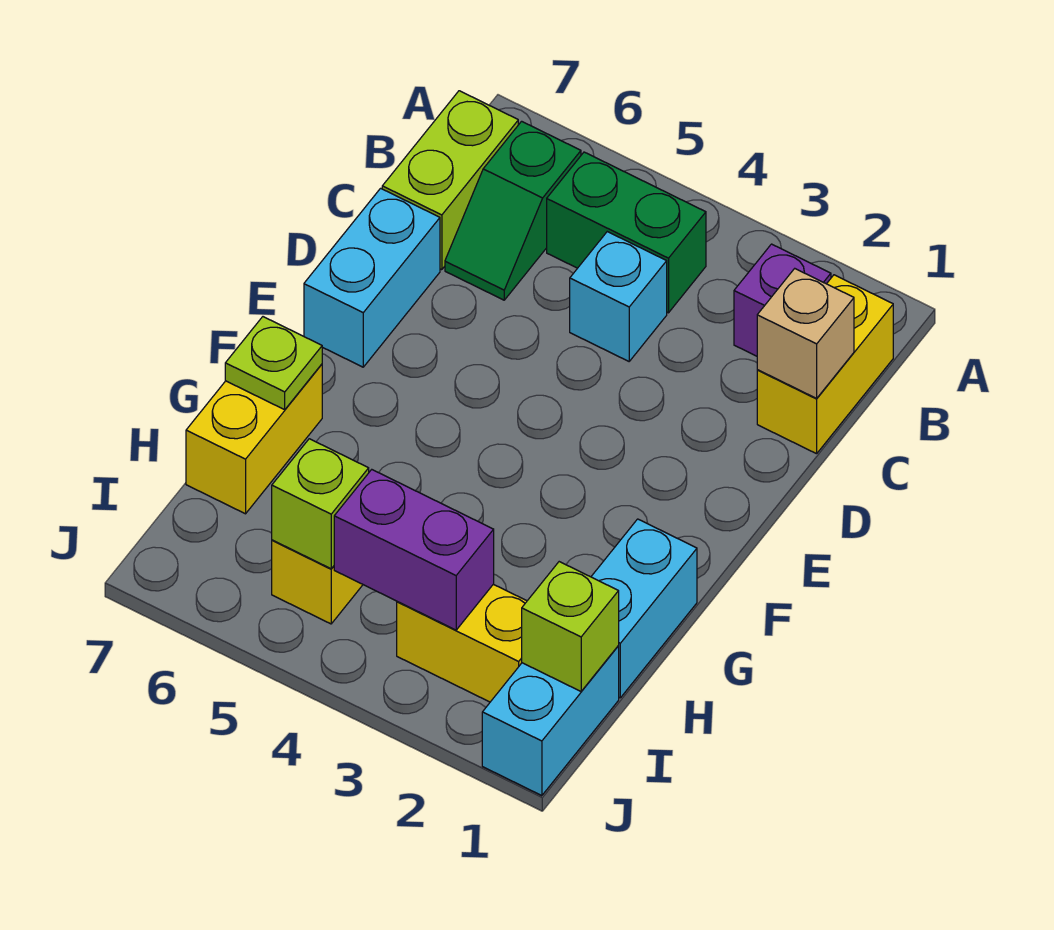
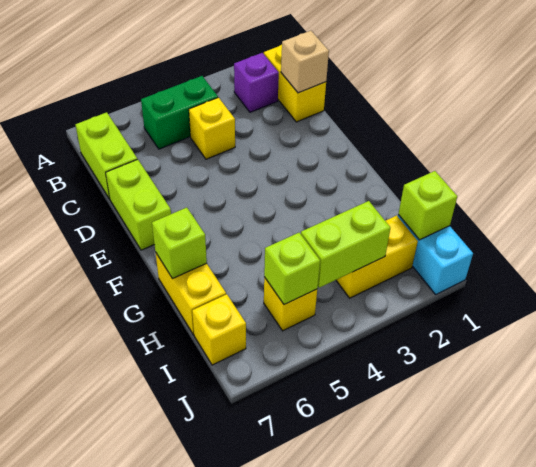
green 1x2 slope [445,121,581,300] -> none
cyan 1x1 brick [570,232,667,361] -> yellow 1x1 brick [189,98,235,159]
cyan 1x2 brick [304,188,440,367] -> lime 1x2 brick [106,159,171,250]
cyan 1x2 brick [591,519,697,698] -> none
lime 1x1 plate [225,317,322,410] -> lime 1x1 brick [152,208,207,279]
purple 1x2 brick [334,470,494,630] -> lime 1x2 brick [301,201,390,288]
none -> yellow 1x1 brick [192,294,246,365]

